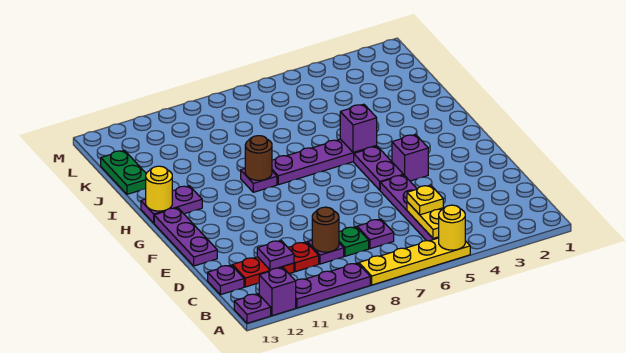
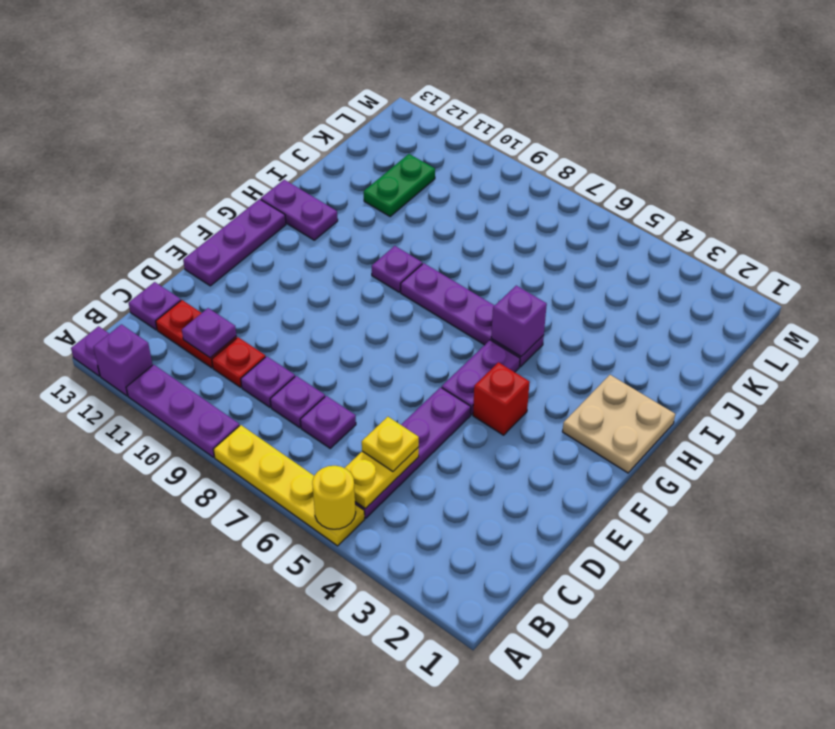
green 1x1 plate [339,227,369,256] -> purple 1x1 plate [270,376,325,428]
brown 1x1 round brick [312,207,339,252] -> none
purple 1x1 brick [392,134,428,181] -> red 1x1 brick [473,362,530,435]
none -> tan 2x2 plate [562,375,675,473]
brown 1x1 round brick [245,136,272,180] -> none
yellow 1x1 round brick [146,166,172,211] -> none
green 1x2 plate [101,150,146,194] -> green 1x2 plate moved to [364,154,435,216]

